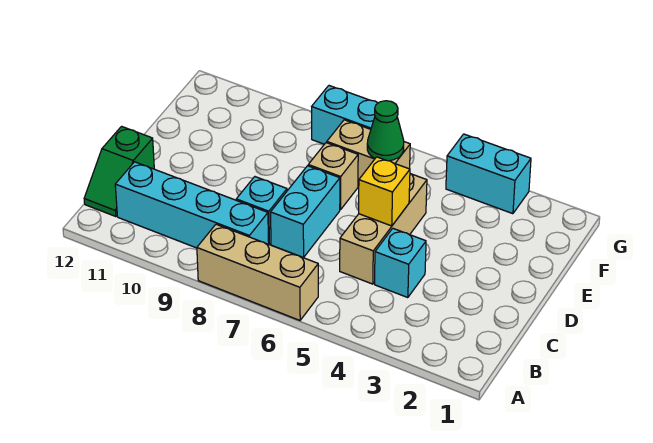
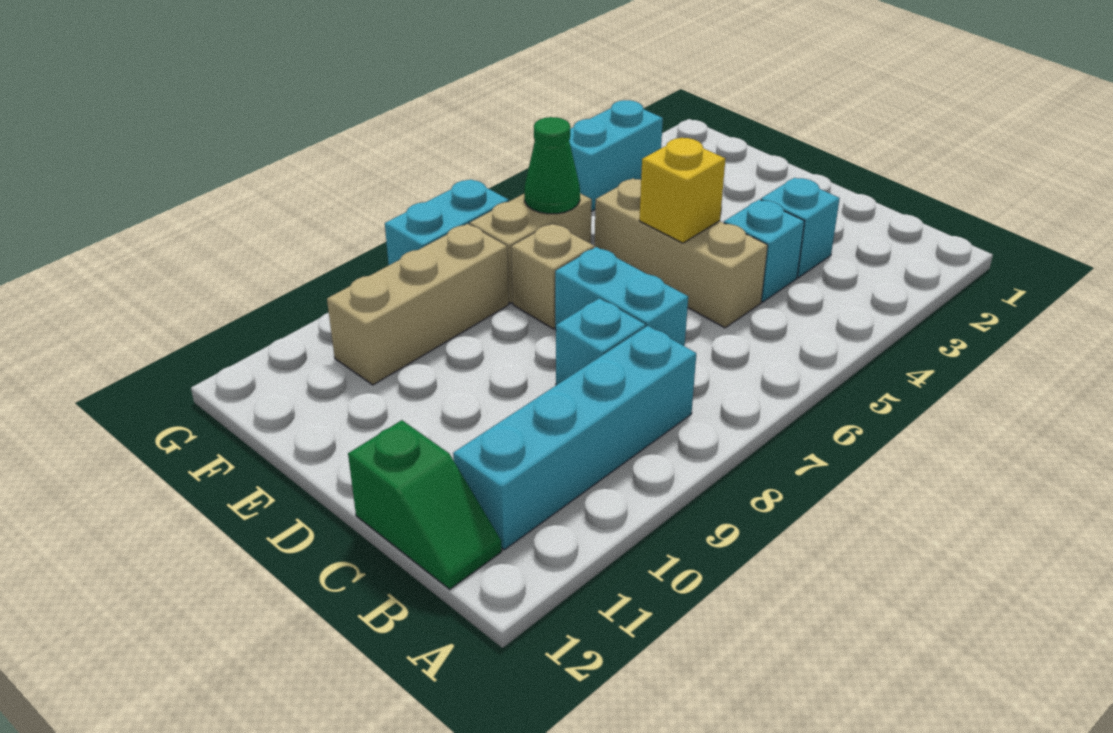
tan 1x3 brick [197,224,318,320] -> tan 1x3 brick moved to [327,224,509,385]
none -> cyan 1x1 brick [761,178,840,278]

